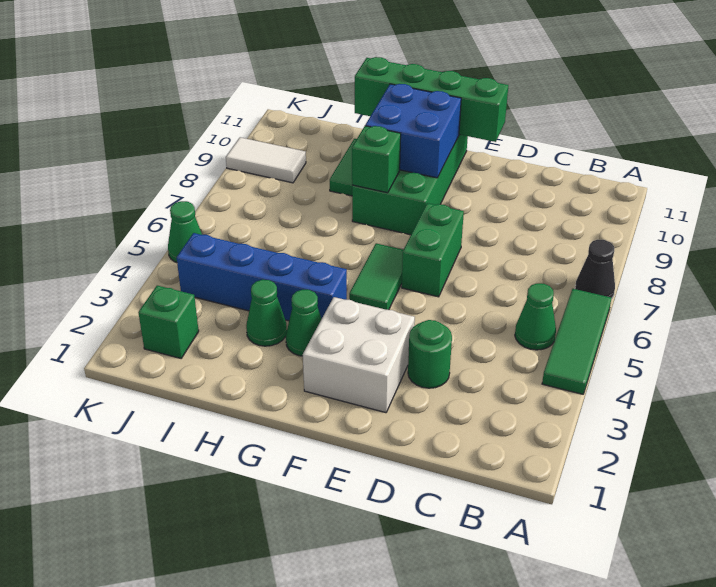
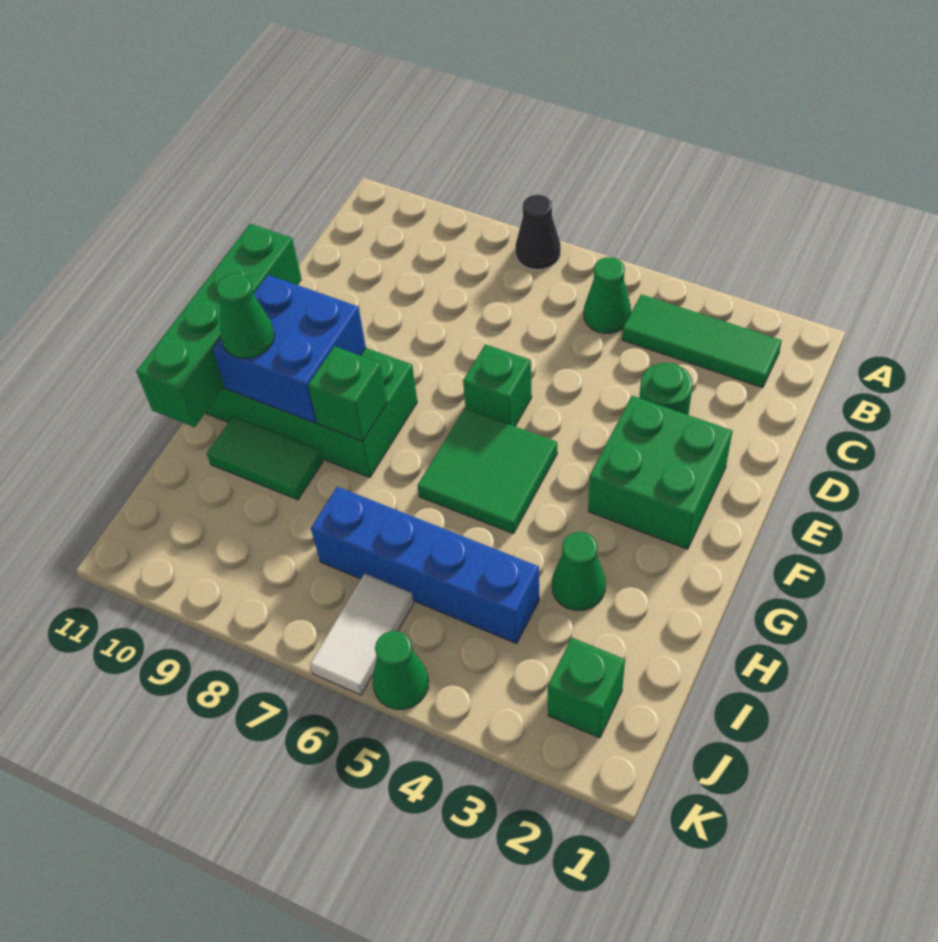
green 1x3 tile [542,289,611,394] -> green 1x3 tile moved to [622,294,782,388]
white 2x2 brick [303,297,415,413] -> green 2x2 brick [588,396,732,549]
green 1x2 brick [402,203,464,297] -> green 1x1 brick [463,344,532,426]
green 1x2 tile [349,243,403,310] -> green 2x2 tile [418,408,557,534]
green 1x1 cone [286,290,321,356] -> green 1x1 cone moved to [216,274,274,359]
blue 1x4 brick [177,233,347,321] -> blue 1x4 brick turned to [311,487,540,644]
white 1x2 tile [226,137,306,183] -> white 1x2 tile moved to [310,574,414,695]

